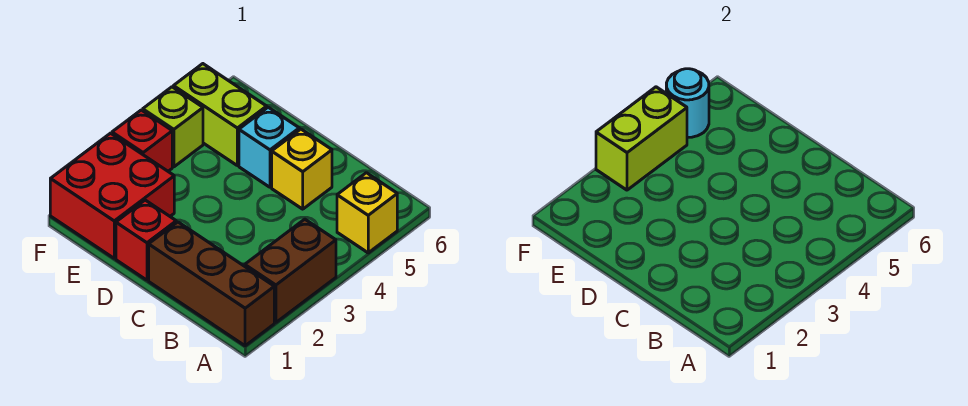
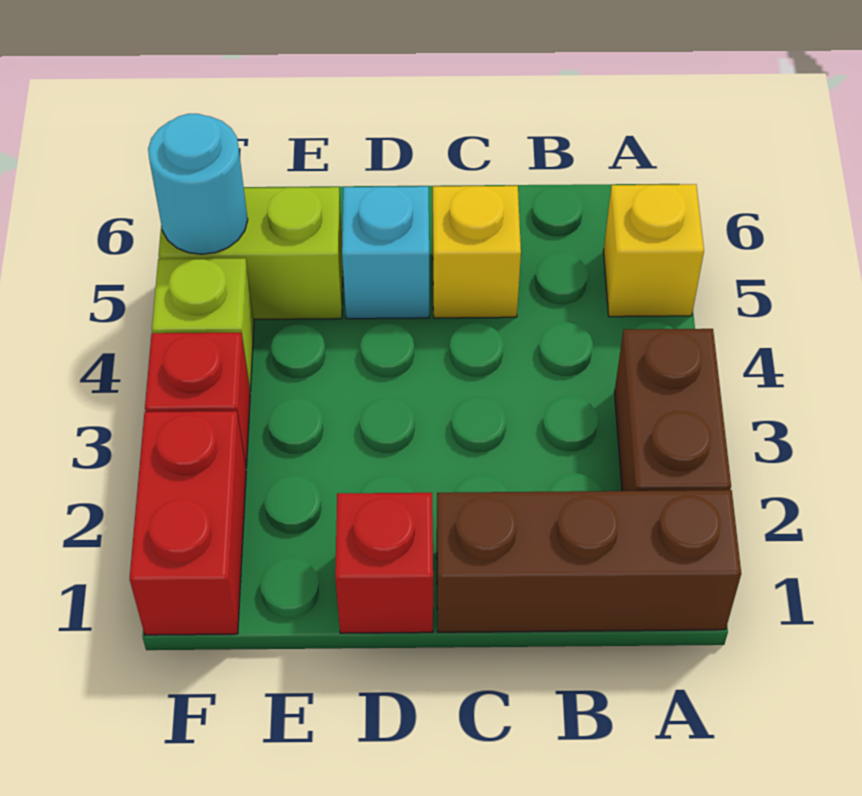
red 2x2 brick [50,133,174,258] -> red 1x2 brick [130,411,246,635]
lime 1x2 brick [596,87,687,190] -> none

